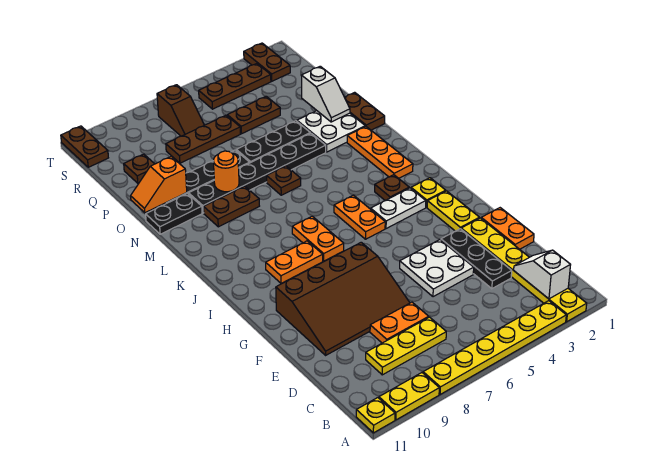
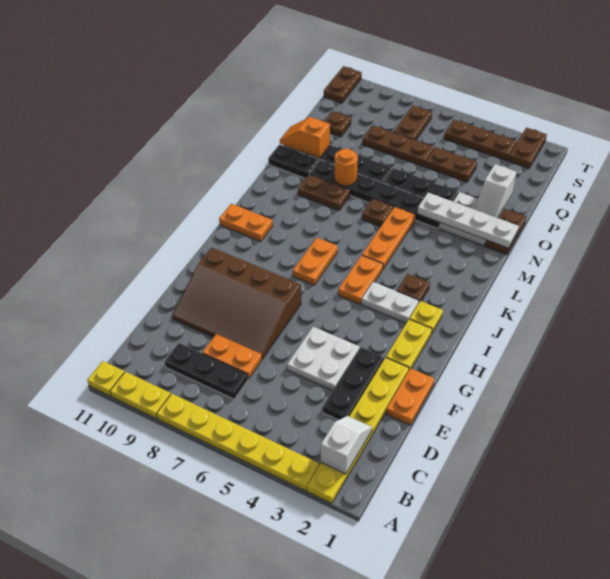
yellow 1x3 plate [366,317,446,375] -> black 1x3 plate [165,343,248,399]
orange 1x2 plate [266,241,323,283] -> orange 1x2 plate moved to [219,204,273,241]
orange 1x3 plate [347,126,413,178] -> orange 1x3 plate moved to [362,207,416,269]
none -> white 1x4 plate [417,193,519,248]
brown 1x2 slope [157,85,204,136] -> brown 1x2 plate [394,106,432,140]

